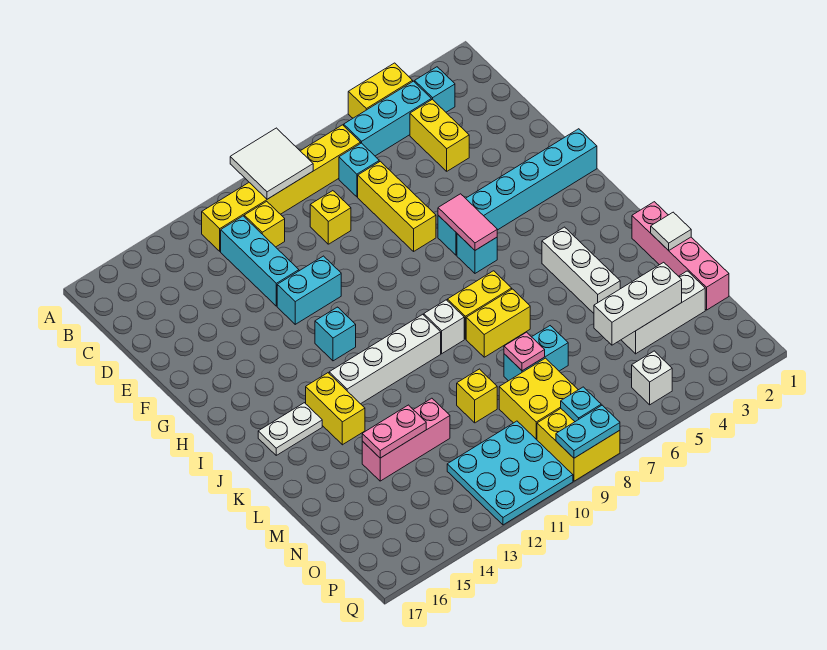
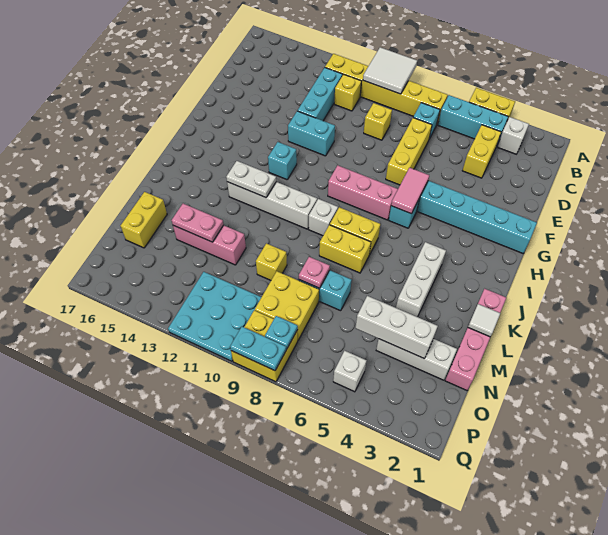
cyan 1x1 brick [415,67,455,112] -> white 1x1 brick [498,117,529,154]
none -> pink 1x3 brick [328,165,398,220]
yellow 1x2 brick [306,373,365,445] -> yellow 1x2 brick moved to [120,192,167,248]
white 1x2 plate [258,403,322,455] -> white 1x2 plate moved to [226,161,276,198]

